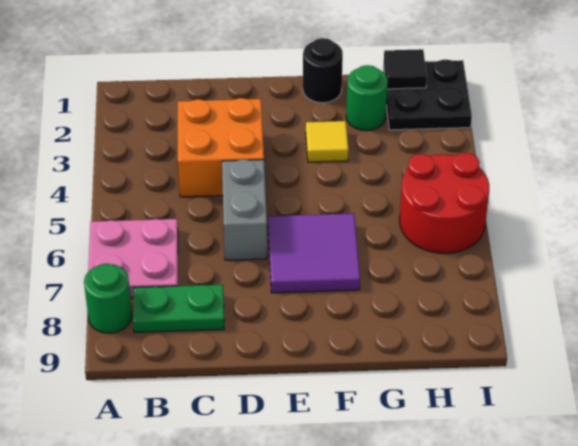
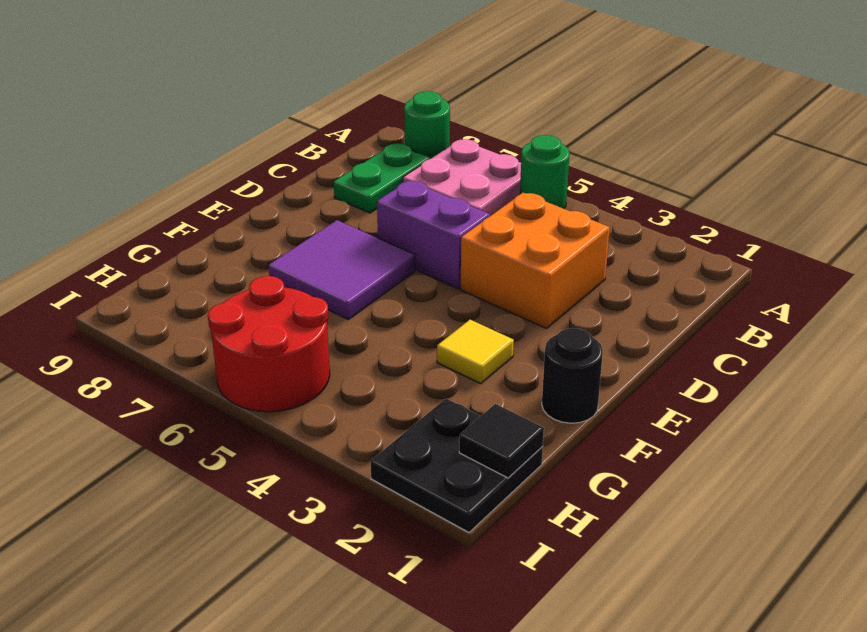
grey 1x2 brick [222,159,267,260] -> purple 1x2 brick [377,181,490,289]
green 1x1 round brick [346,65,388,131] -> green 1x1 round brick moved to [520,135,570,209]

